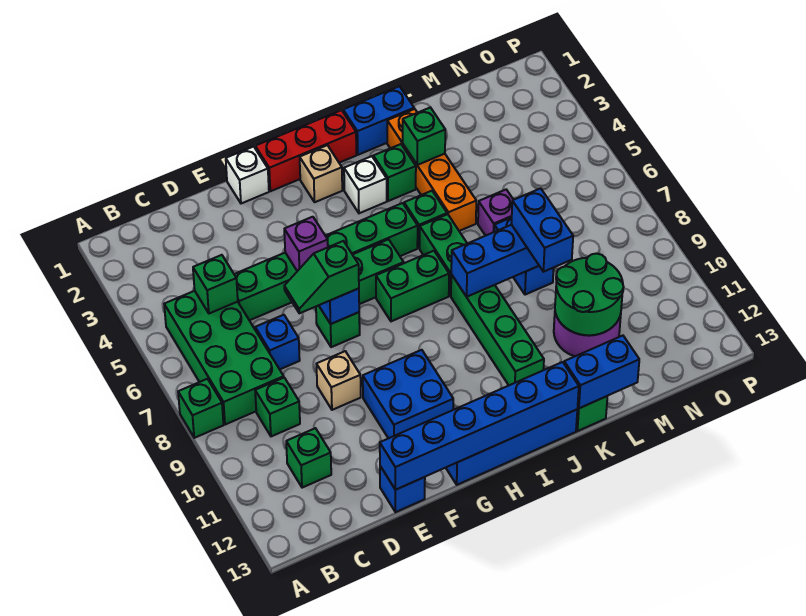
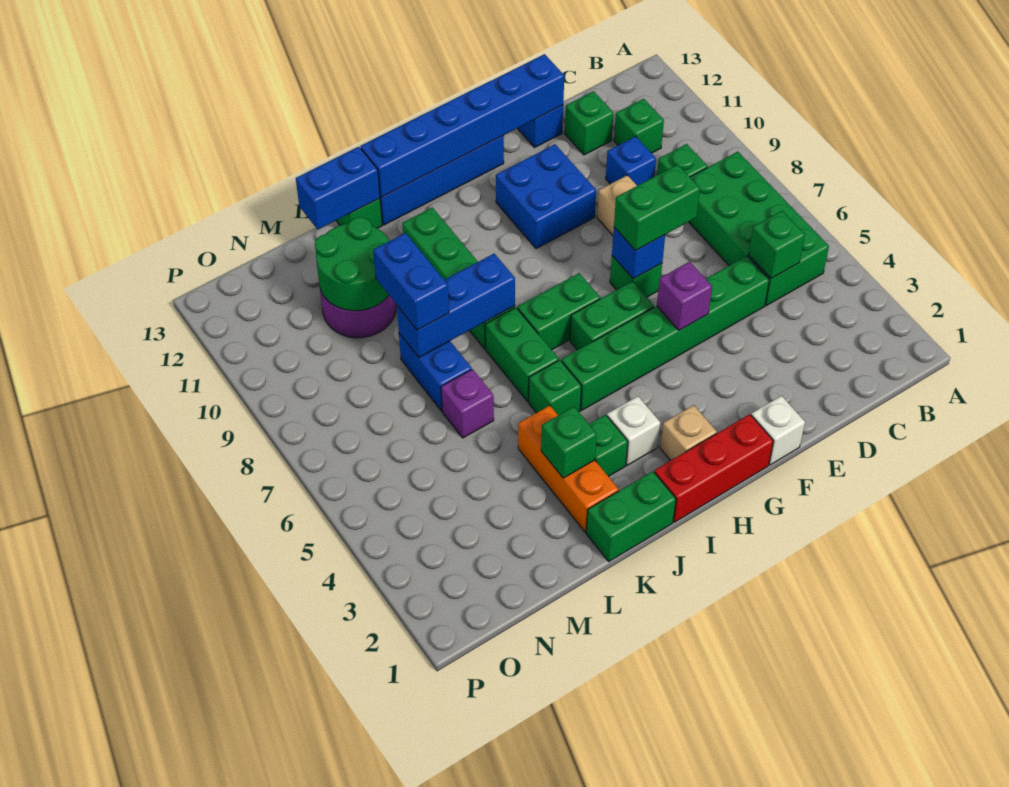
green 1x1 brick [178,379,223,438] -> green 1x1 brick moved to [565,91,613,155]
blue 1x1 brick [255,315,300,369] -> blue 1x1 brick moved to [606,136,656,186]
green 1x2 slope [284,241,359,313] -> green 1x2 brick [614,164,700,251]
blue 1x2 brick [343,86,414,155] -> green 1x2 brick [586,471,676,561]
orange 1x4 brick [387,109,476,231] -> orange 1x3 brick [518,406,619,532]

